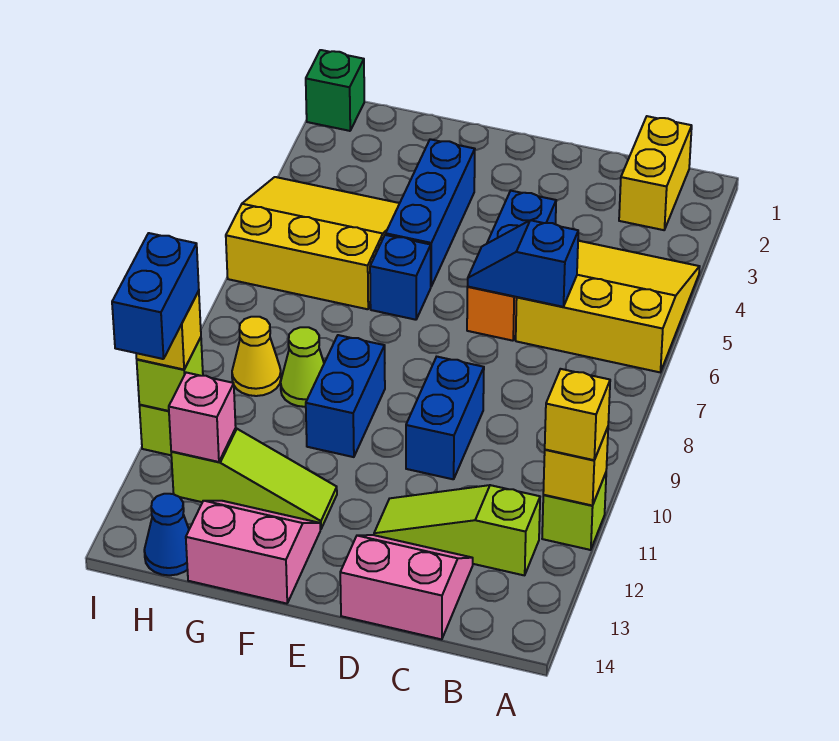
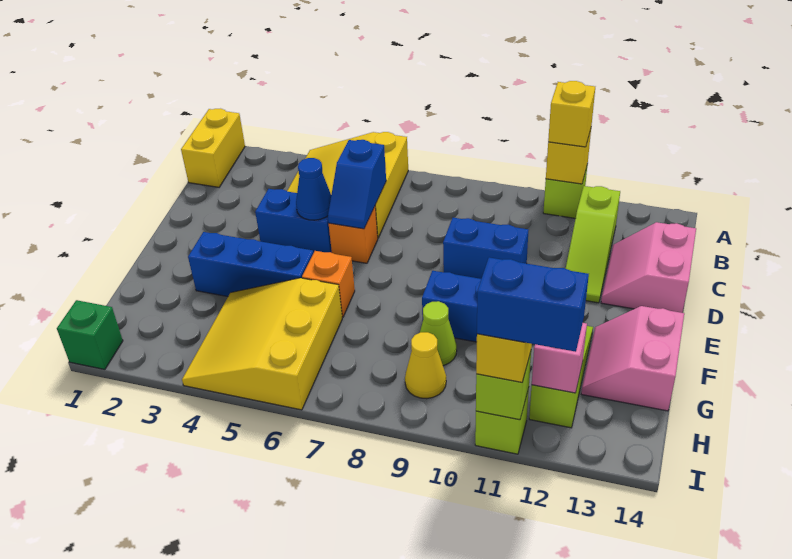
yellow 1x2 brick [619,116,692,230] -> yellow 1x2 brick turned to [181,109,245,187]
blue 1x1 brick [370,235,431,320] -> orange 1x1 brick [302,251,355,318]
blue 1x1 cone [144,494,189,575] -> blue 1x1 cone moved to [296,158,331,220]

